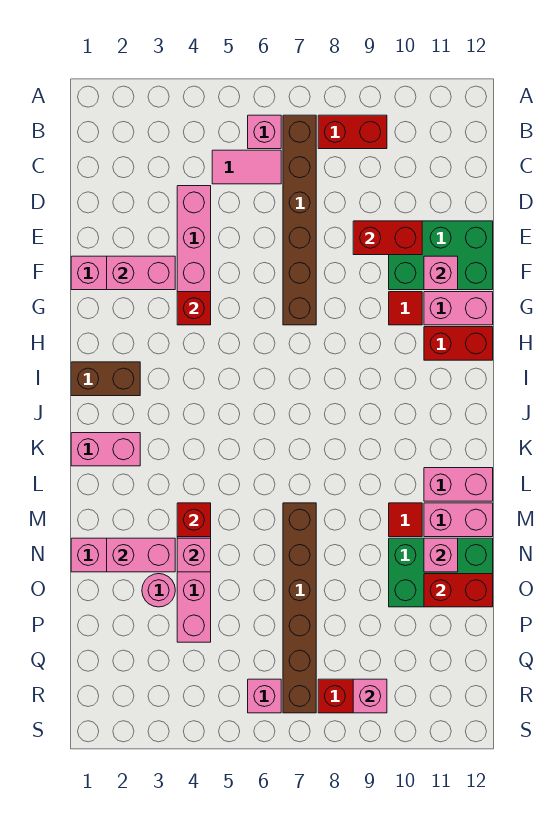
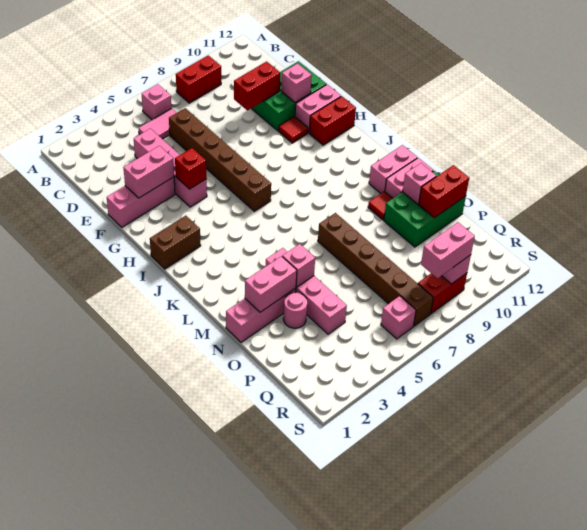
brown 1x6 brick [283,115,316,325] -> brown 1x6 brick moved to [169,108,271,211]
pink 1x2 brick [71,433,140,466] -> pink 1x2 brick moved to [421,222,475,278]
red 1x1 brick [177,503,211,537] -> none

